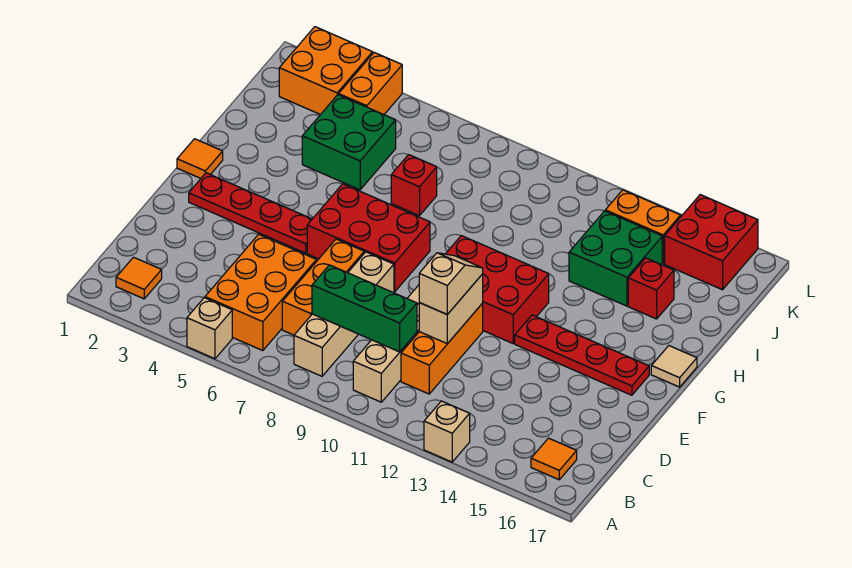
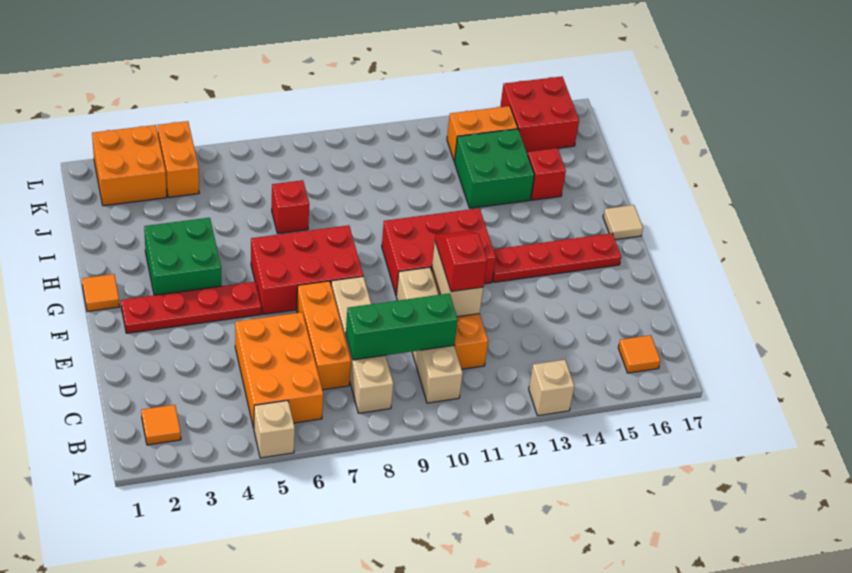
tan 1x2 slope [419,253,483,314] -> red 1x2 slope [435,231,487,292]
green 2x2 brick [302,95,396,190] -> green 2x2 brick moved to [144,218,221,295]

